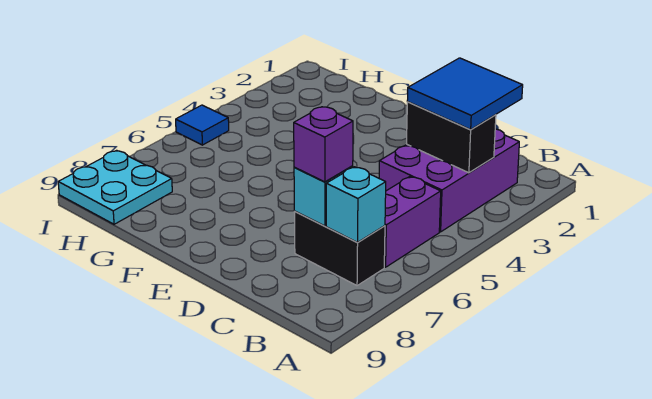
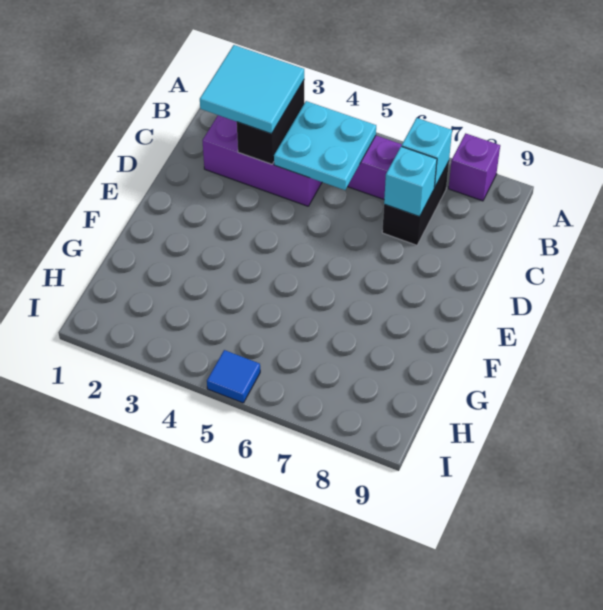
blue 2x2 tile [407,58,523,129] -> cyan 2x2 tile [200,45,304,134]
purple 1x1 brick [294,107,353,182] -> purple 1x1 brick moved to [449,133,500,201]
cyan 2x2 plate [58,150,172,224] -> cyan 2x2 plate moved to [274,101,376,190]

